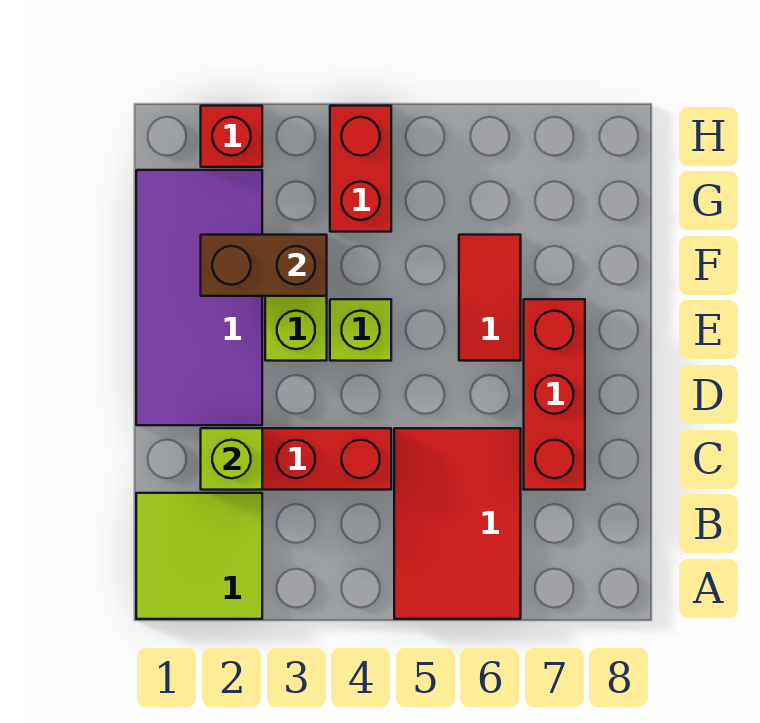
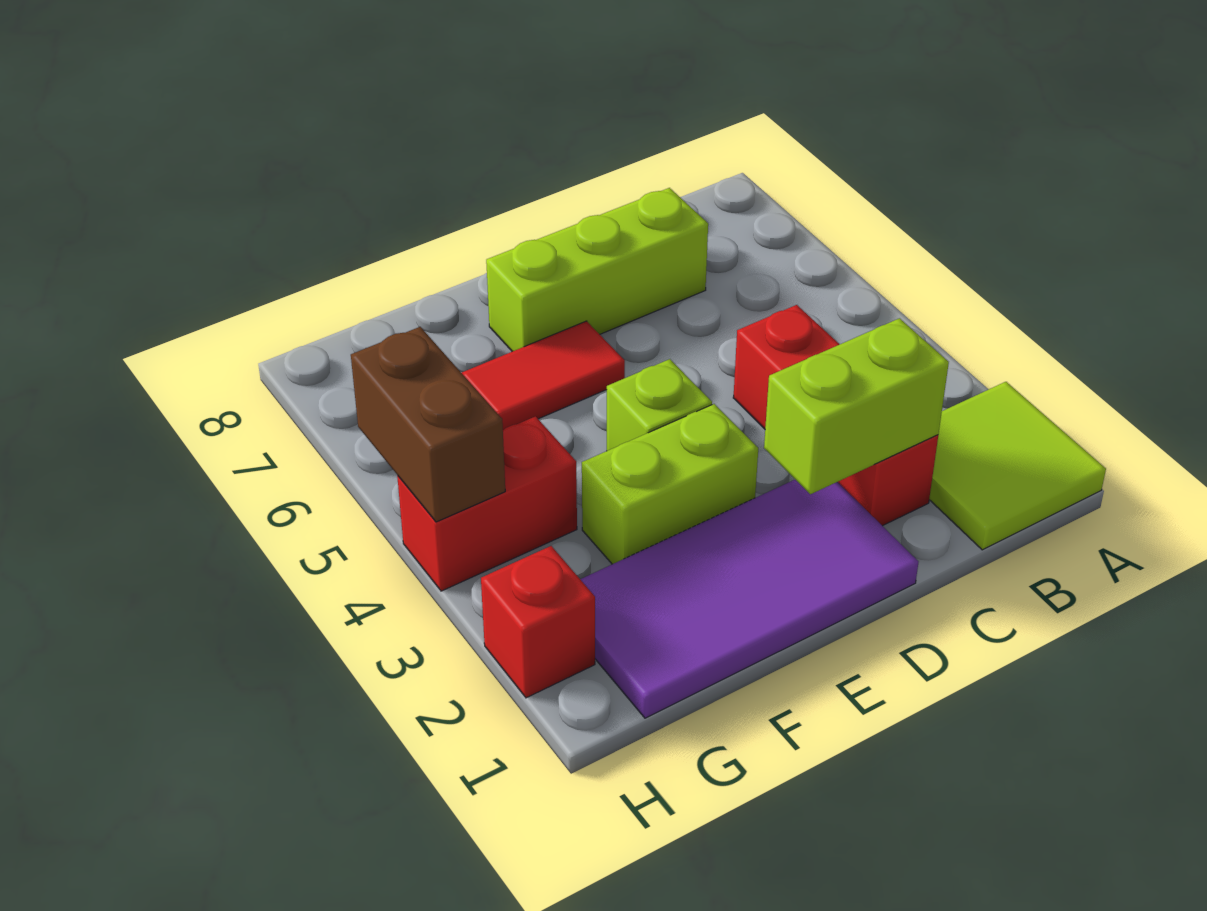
red 2x3 tile [394,428,521,619] -> none
lime 1x1 brick [201,428,262,490] -> lime 1x2 brick [764,318,949,494]
red 1x3 brick [524,299,585,490] -> lime 1x3 brick [486,188,708,352]
brown 1x2 brick [201,235,327,296] -> brown 1x2 brick moved to [351,327,505,522]

